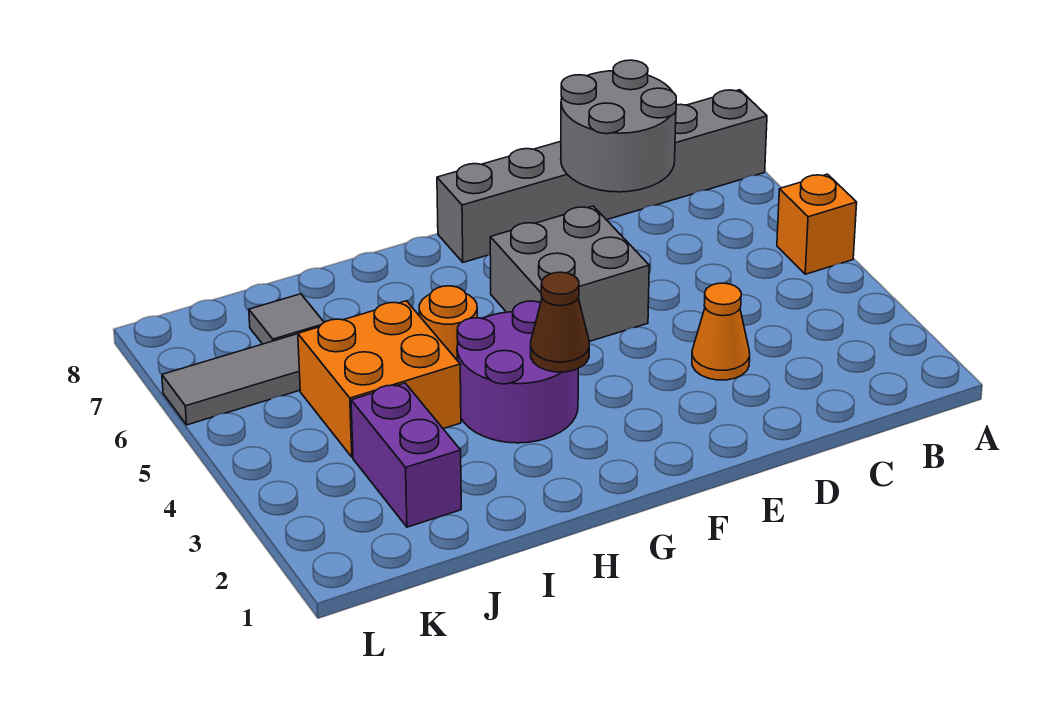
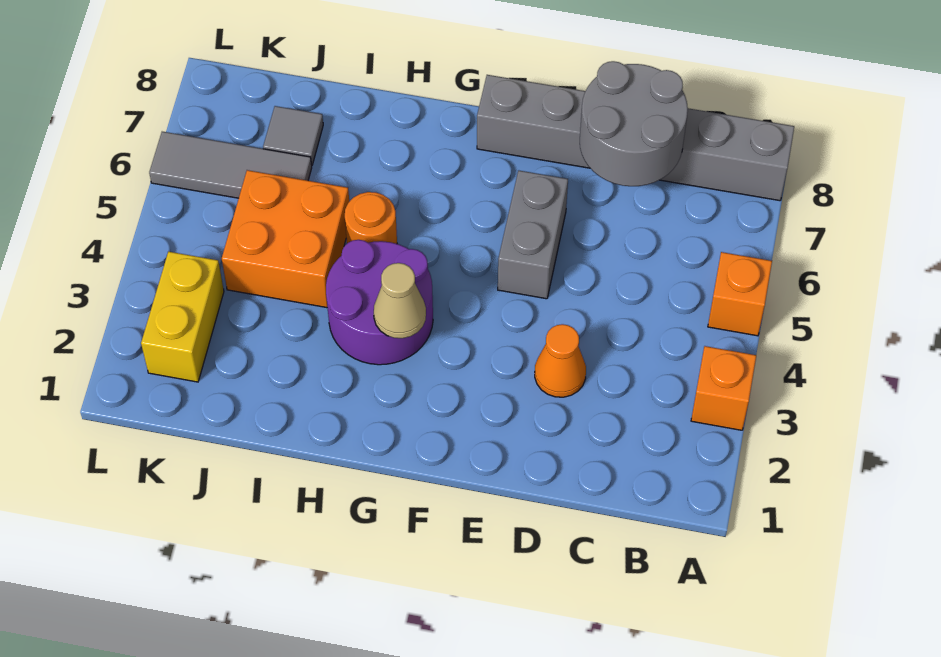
none -> orange 1x1 brick [691,346,756,430]
grey 2x2 brick [490,206,649,342] -> grey 1x2 brick [498,171,568,299]
brown 1x1 cone [531,272,589,372] -> tan 1x1 cone [374,263,426,338]
purple 1x2 brick [351,383,461,527] -> none
none -> yellow 1x2 brick [141,252,224,382]

